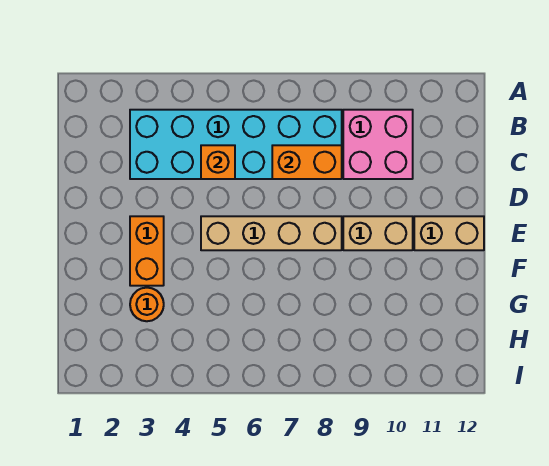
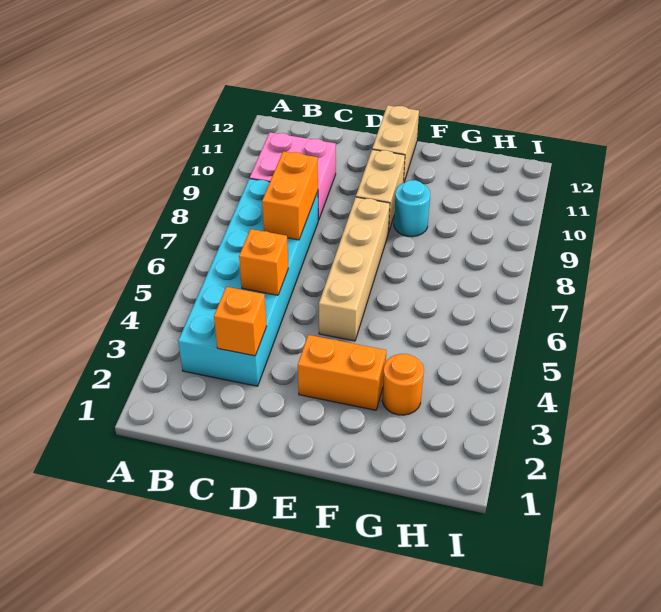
none -> orange 1x1 brick [214,287,267,356]
none -> cyan 1x1 round brick [394,180,430,237]

